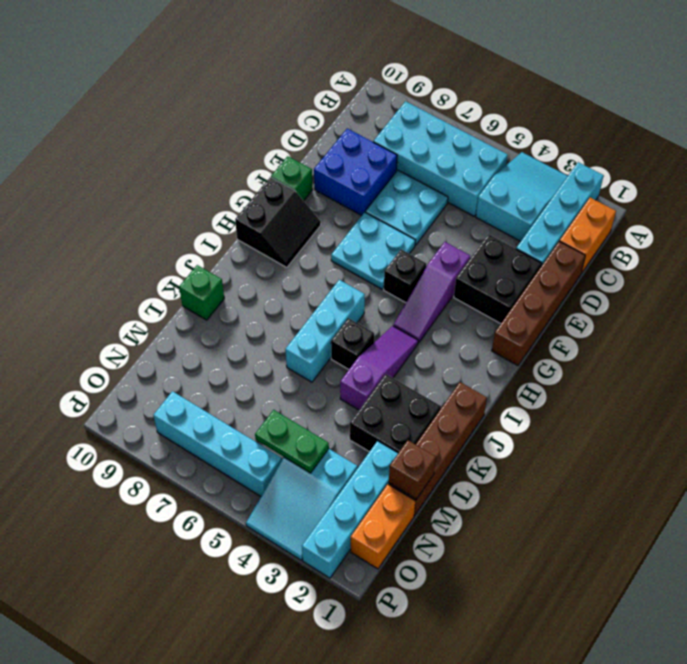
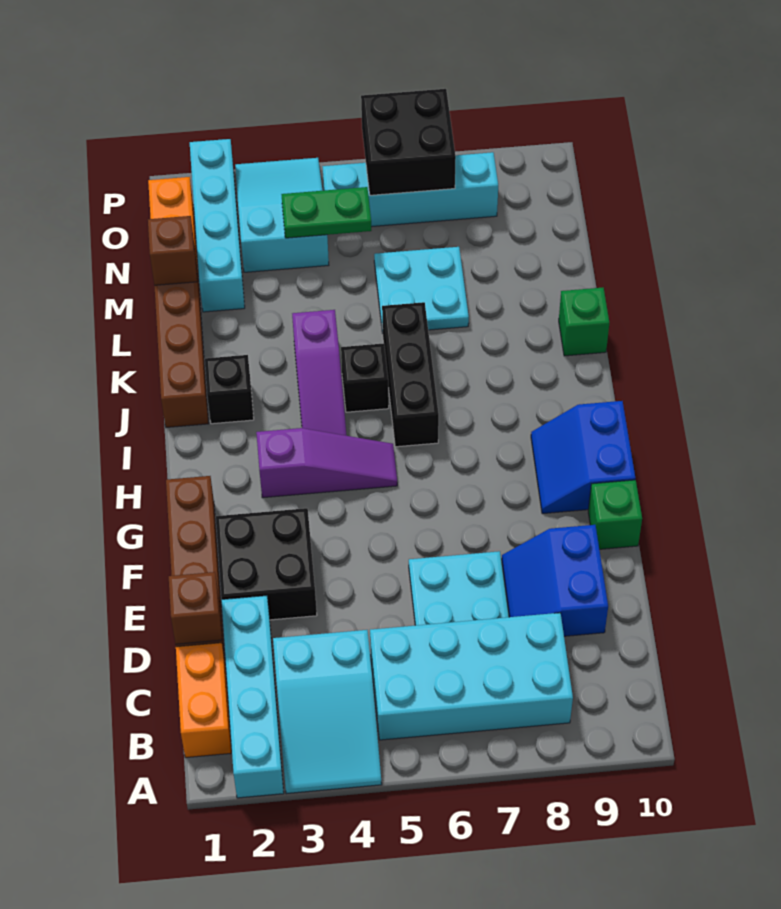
none -> brown 1x1 brick [169,572,222,644]
blue 2x2 brick [314,128,397,216] -> blue 2x2 slope [502,525,608,636]
purple 1x3 slope [393,242,470,343] -> purple 1x3 slope turned to [256,428,397,498]
cyan 2x2 plate [331,212,415,289] -> cyan 2x2 plate moved to [374,247,469,334]
black 1x1 brick [384,250,426,303] -> black 1x1 brick moved to [205,355,254,424]
black 2x2 slope [235,177,321,267] -> blue 2x2 slope [531,401,635,514]
cyan 1x3 brick [285,280,365,382] -> black 1x3 brick [382,302,439,447]
black 2x2 brick [350,374,441,453] -> black 2x2 brick moved to [361,89,456,195]

